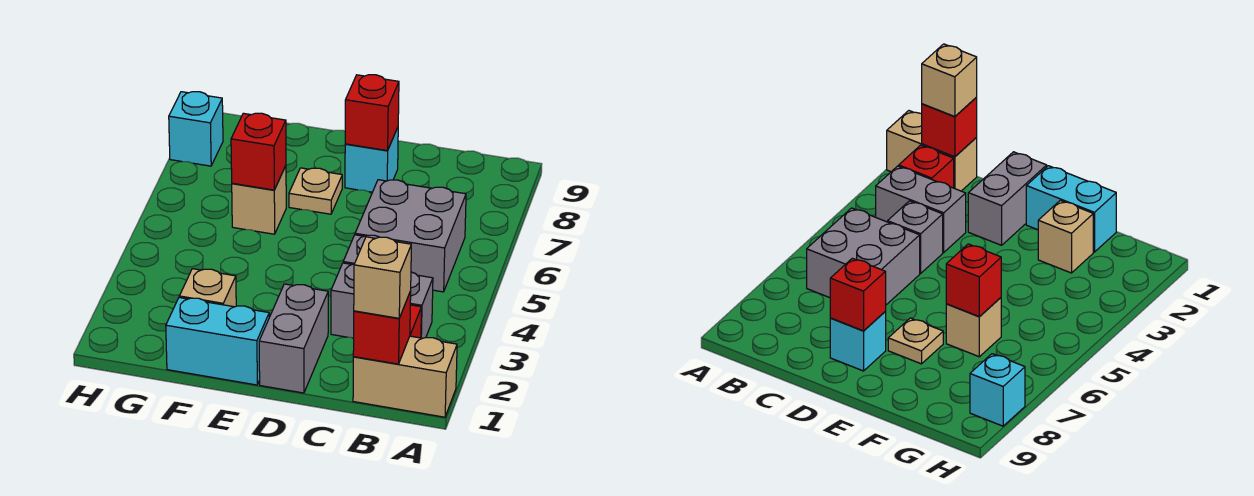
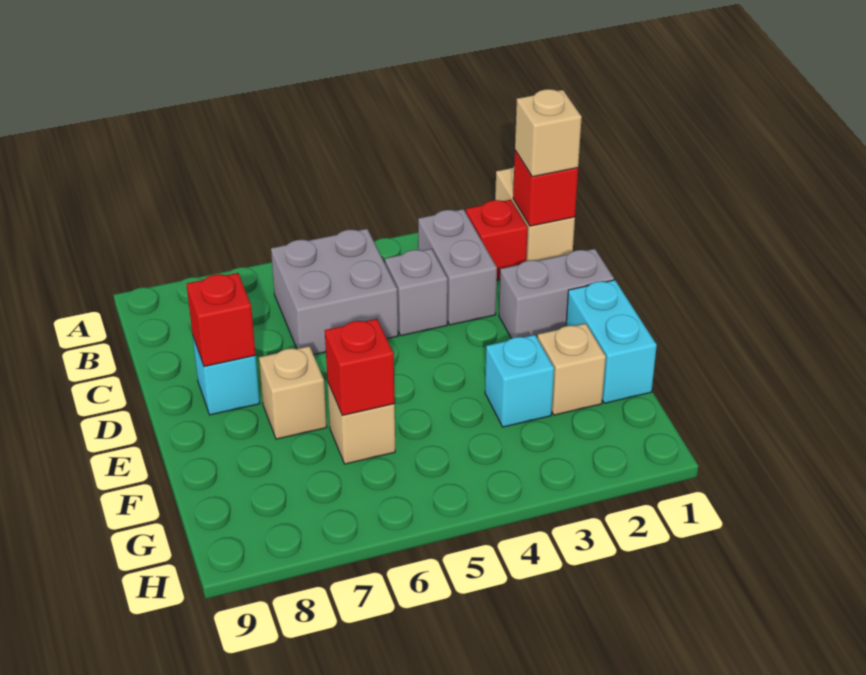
tan 1x1 plate [289,168,342,214] -> tan 1x1 brick [259,346,327,439]
cyan 1x1 brick [169,92,223,166] -> cyan 1x1 brick moved to [485,335,554,427]

